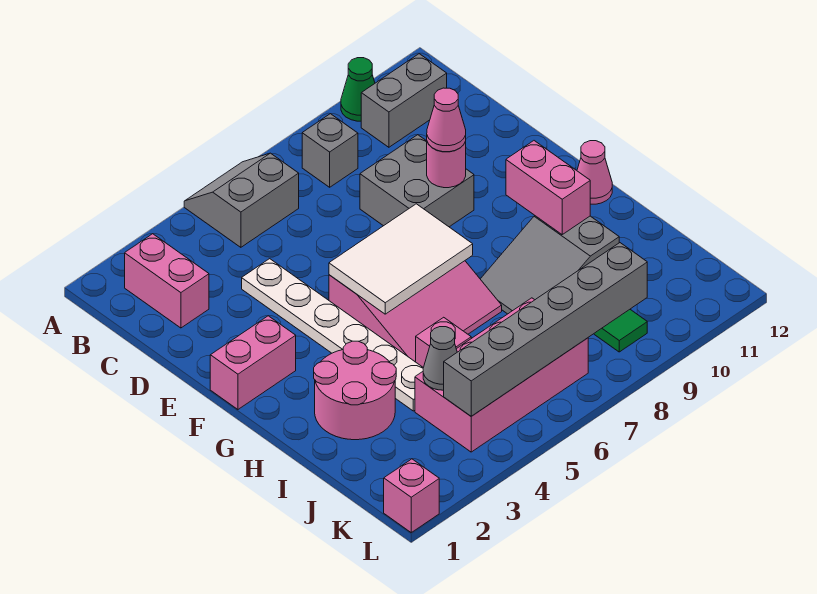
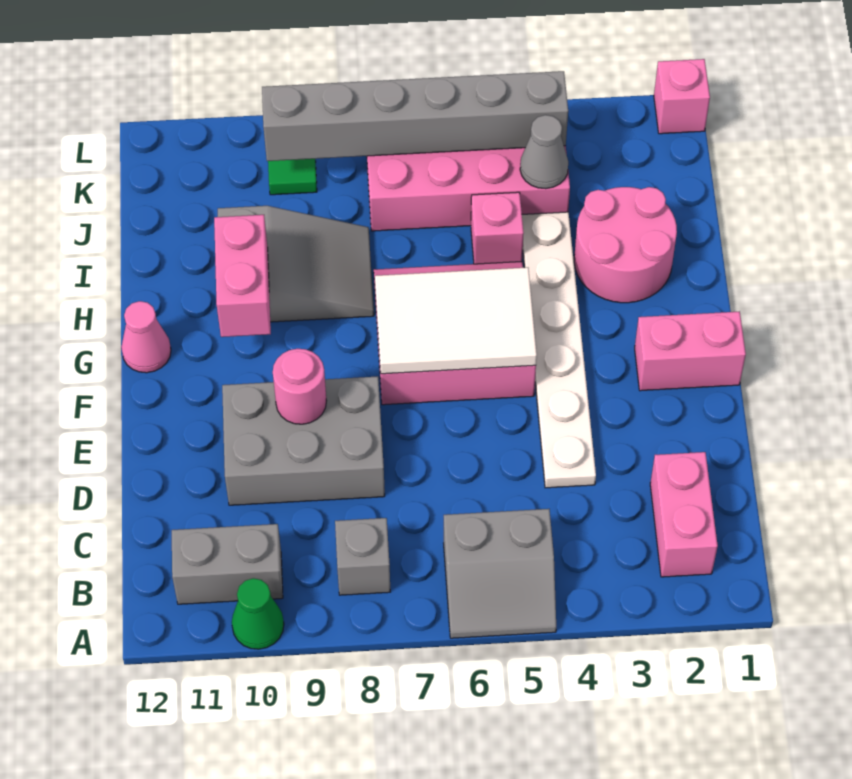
grey 2x2 brick [360,135,474,227] -> grey 2x3 brick [222,376,385,505]
pink 1x1 cone [427,88,466,152] -> none

